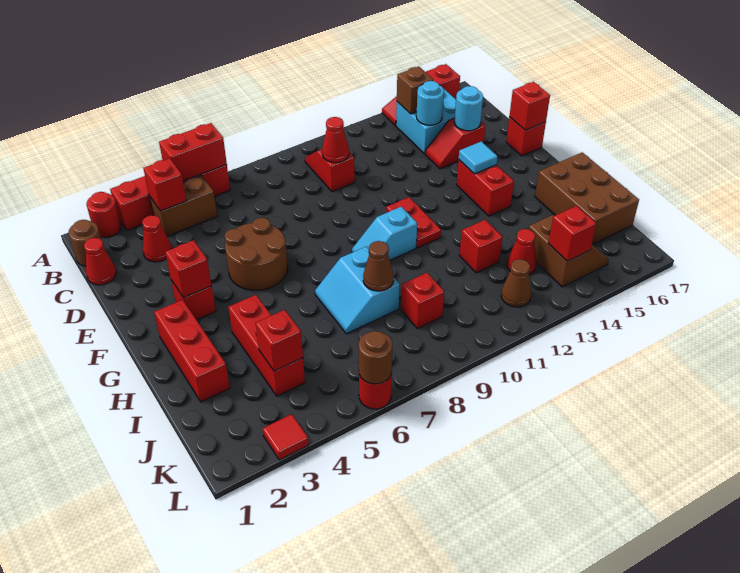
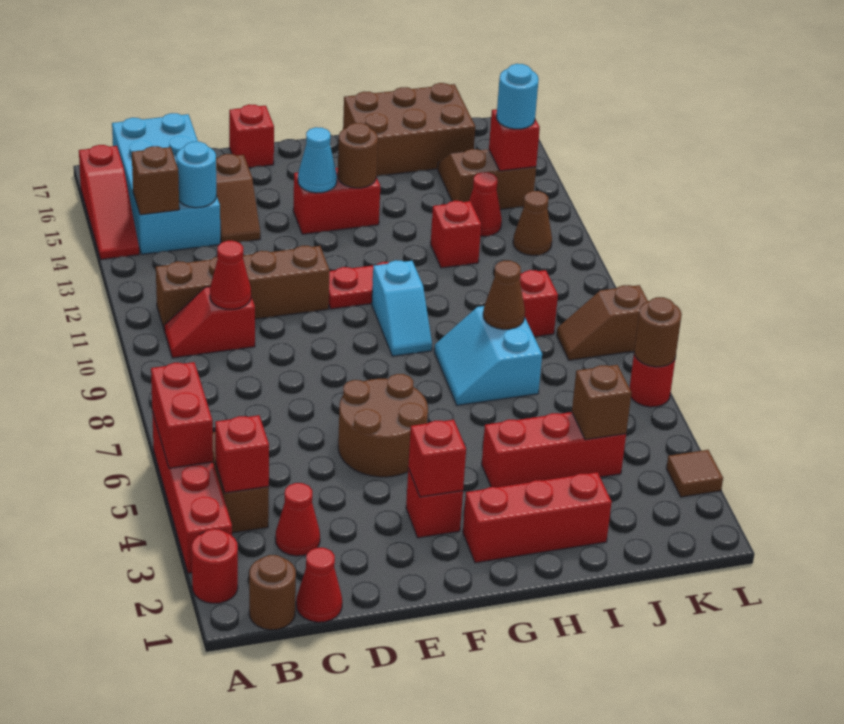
none -> brown 1x4 brick [156,246,330,331]
cyan 2x2 brick [396,89,456,154] -> cyan 2x4 brick [112,113,220,254]
red 1x2 slope [425,118,485,169] -> brown 1x2 slope [216,154,260,242]
cyan 1x1 round brick [454,86,483,131] -> cyan 1x1 round brick moved to [497,64,539,129]
red 1x1 brick [509,82,550,130] -> none
cyan 1x1 tile [459,141,498,174] -> cyan 1x1 cone [298,127,337,193]
none -> brown 1x1 round brick [338,123,378,188]
cyan 2x2 slope [315,247,400,334] -> cyan 2x2 slope turned to [434,306,542,405]
red 1x1 brick [255,310,303,371] -> brown 1x1 brick [572,365,631,440]
none -> brown 1x2 slope [557,285,648,360]
red 1x1 tile [263,414,309,460] -> brown 1x1 tile [666,450,723,497]

